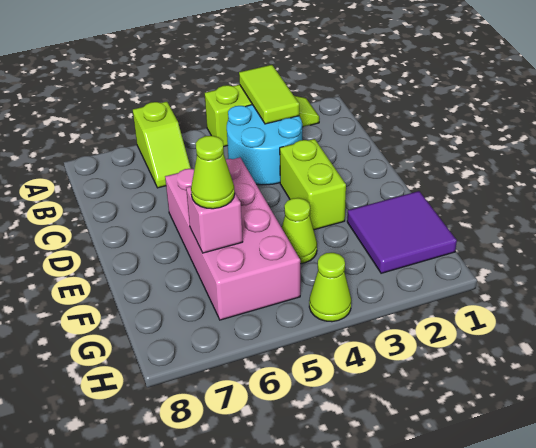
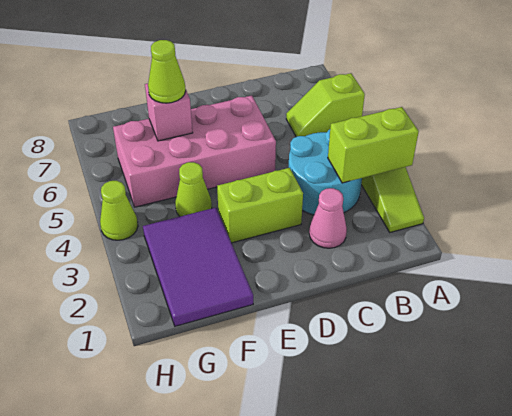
lime 1x2 tile [239,65,299,124] -> lime 1x2 brick [328,107,419,183]
none -> pink 1x1 cone [309,188,347,248]
purple 2x2 tile [347,191,457,273] -> purple 2x3 tile [143,208,253,326]

